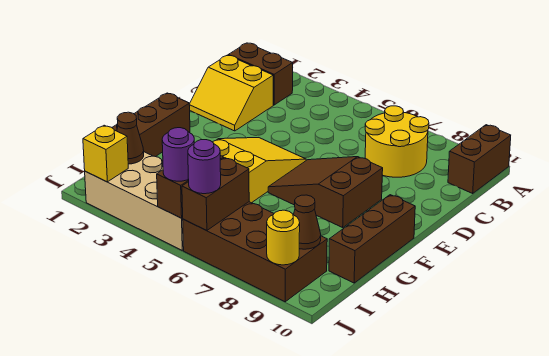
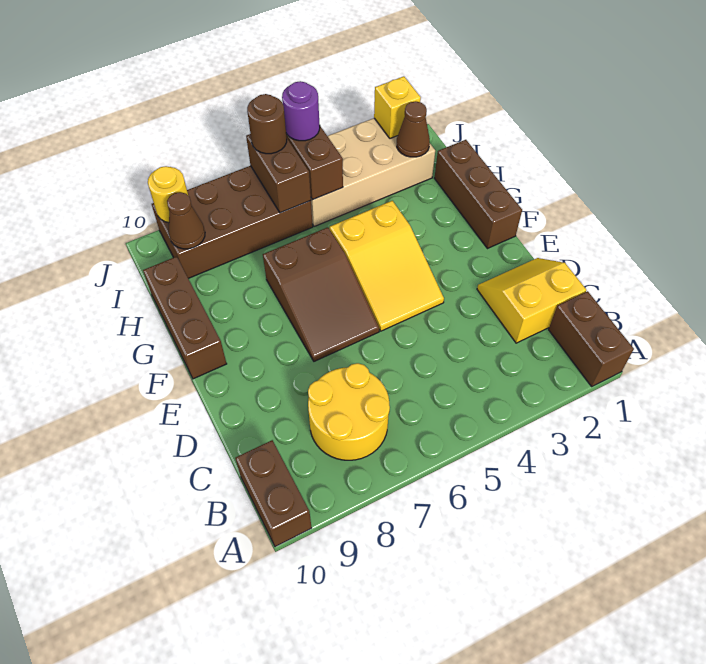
brown 1x2 brick [228,43,293,105] -> brown 1x2 brick turned to [549,291,634,387]
brown 2x3 slope [268,157,383,227] -> brown 2x3 slope turned to [263,227,379,361]
purple 1x1 round brick [188,140,221,194] -> brown 1x1 round brick [247,94,287,154]

